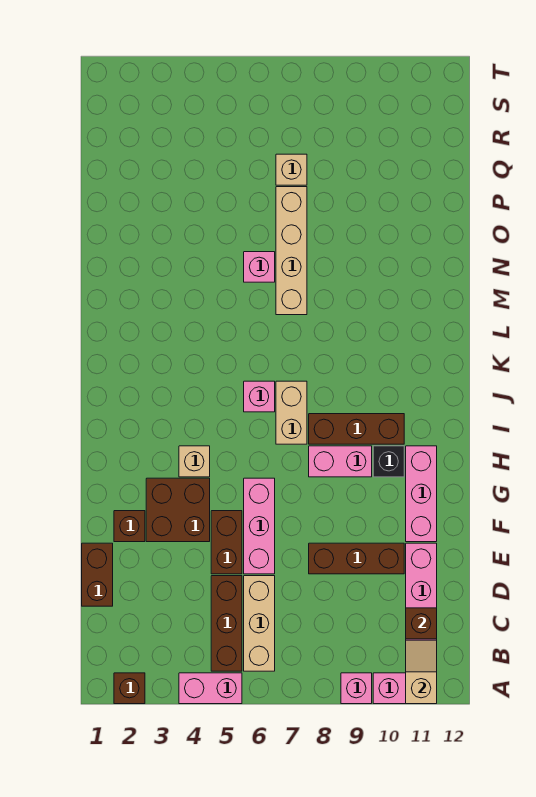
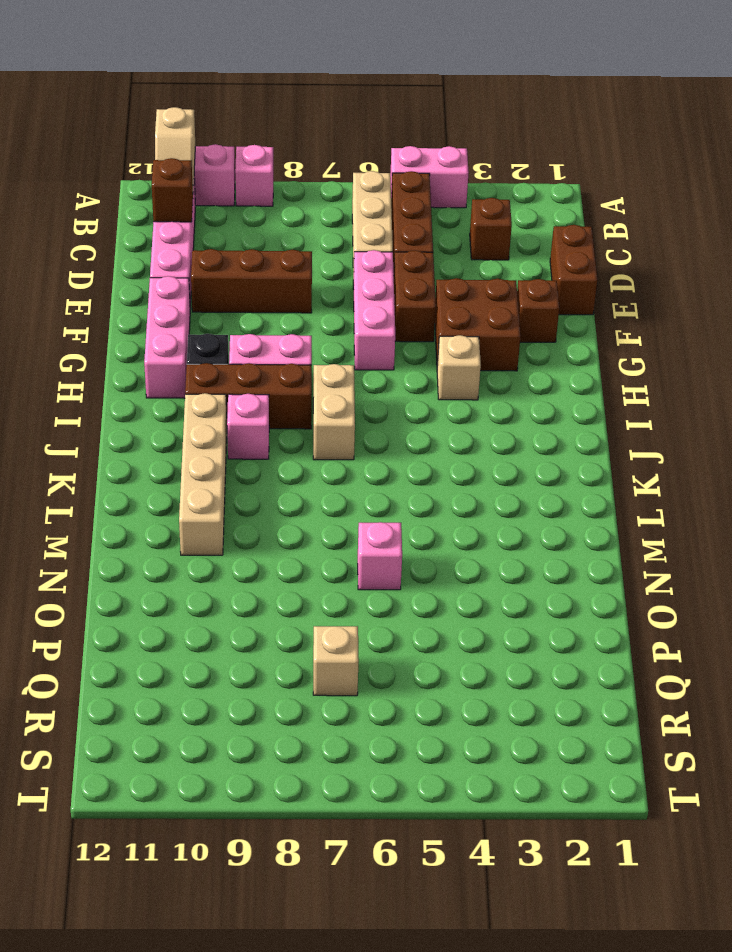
brown 1x1 brick [114,673,145,704] -> brown 1x1 brick moved to [470,198,512,260]
pink 1x1 brick [244,381,275,412] -> pink 1x1 brick moved to [227,394,269,459]
tan 1x4 brick [276,187,307,315] -> tan 1x4 brick moved to [179,393,227,555]

